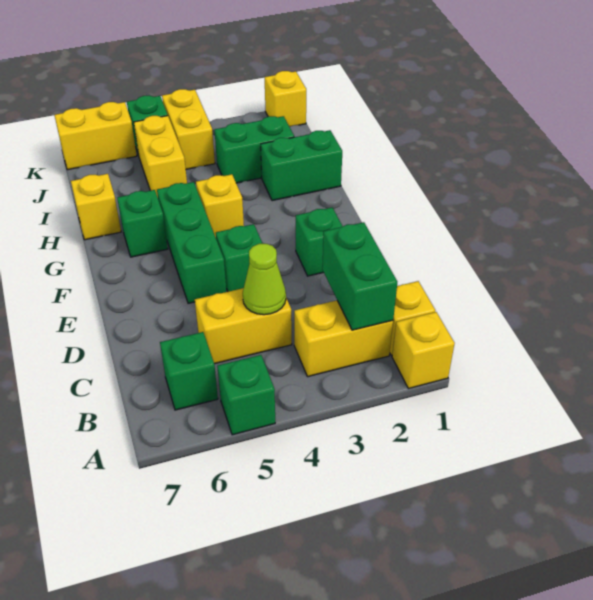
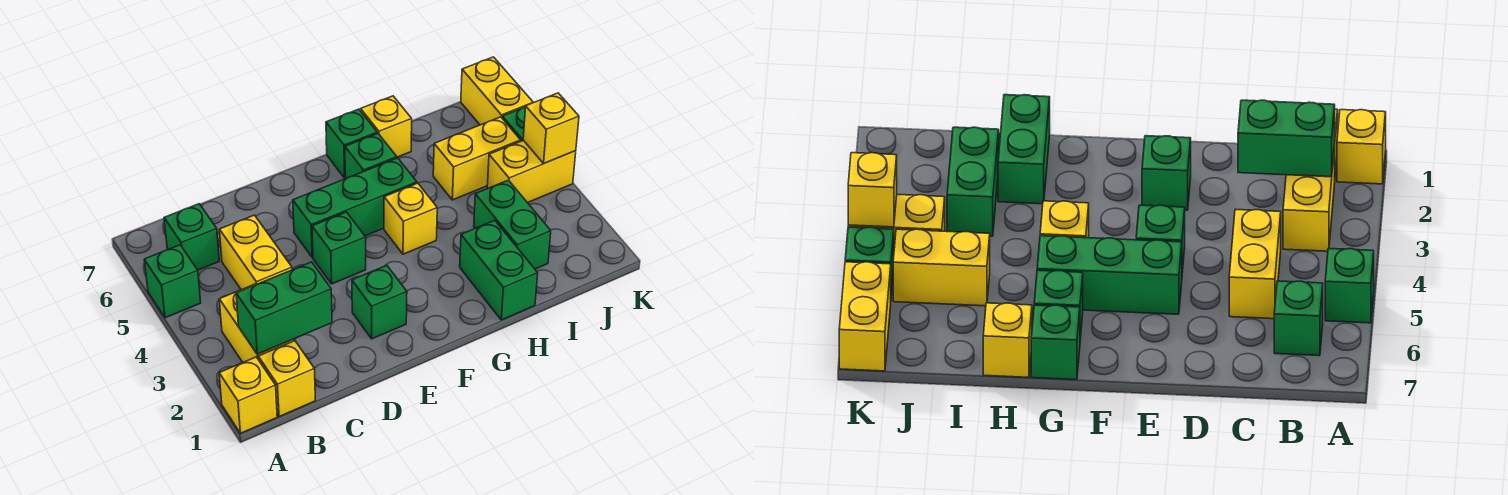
lime 1x1 cone [243,244,286,315] -> none
none -> green 1x1 brick [326,109,377,178]
yellow 1x1 brick [265,71,306,127] -> yellow 1x1 brick moved to [523,93,579,163]

